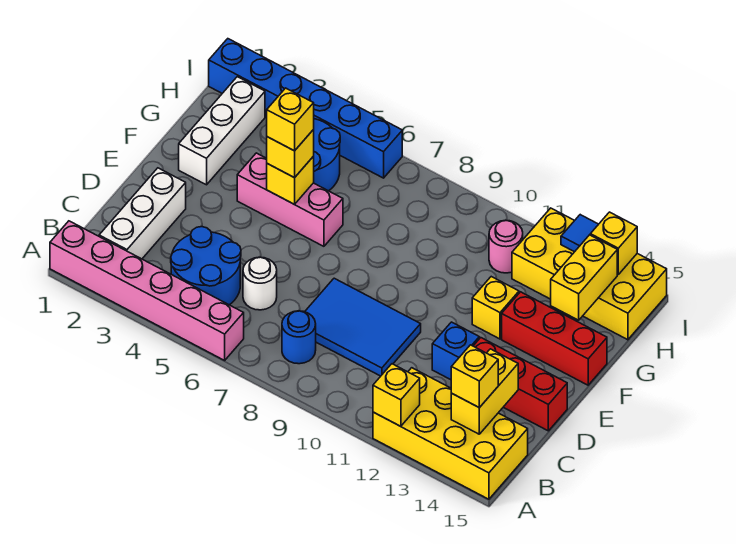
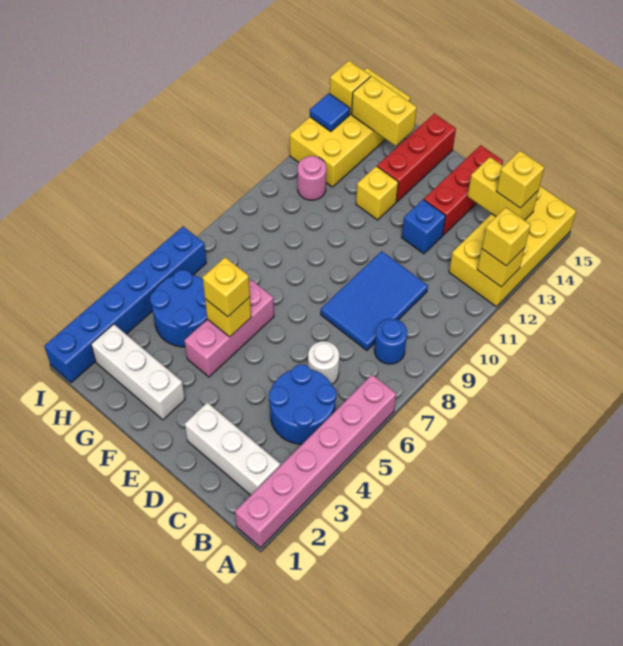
yellow 1x1 brick [267,88,314,151] -> yellow 1x1 brick moved to [482,207,531,266]

